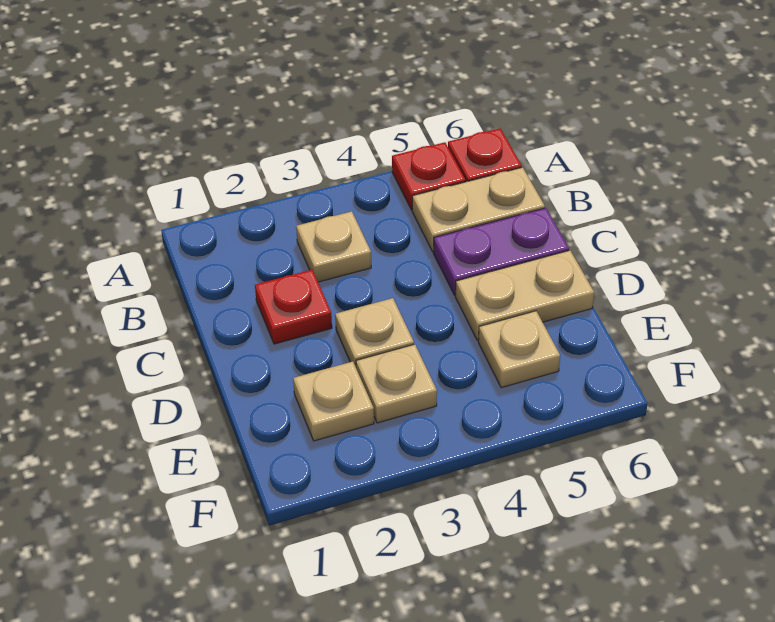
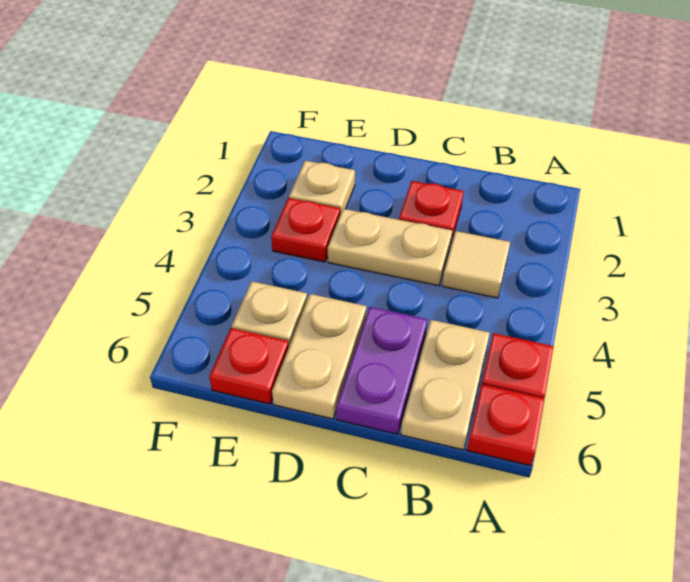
tan 1x1 plate [296,211,371,282] -> tan 1x1 tile [442,231,510,298]
tan 1x1 plate [335,298,414,367] -> tan 1x2 plate [328,209,452,286]
tan 1x1 plate [356,344,437,423] -> red 1x1 plate [271,198,340,262]
none -> red 1x1 plate [209,328,289,404]

